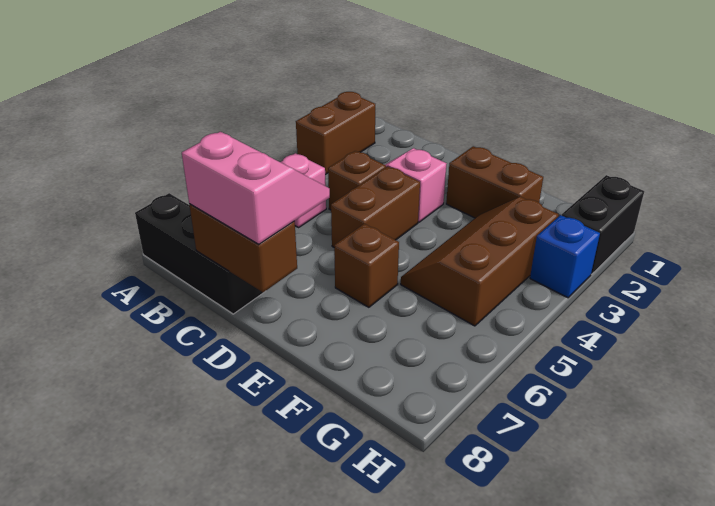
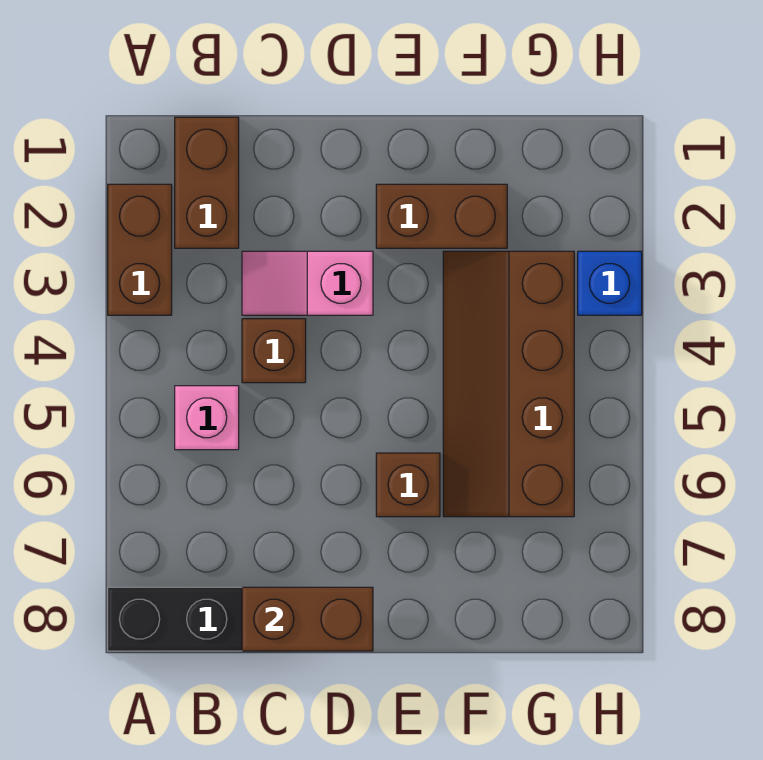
pink 2x2 slope [182,132,330,244] -> none
brown 1x2 brick [331,166,420,247] -> brown 1x2 brick moved to [175,117,239,248]
brown 2x3 slope [401,197,559,326] -> brown 2x4 slope [443,251,574,517]
black 1x2 brick [562,175,644,274] -> none

